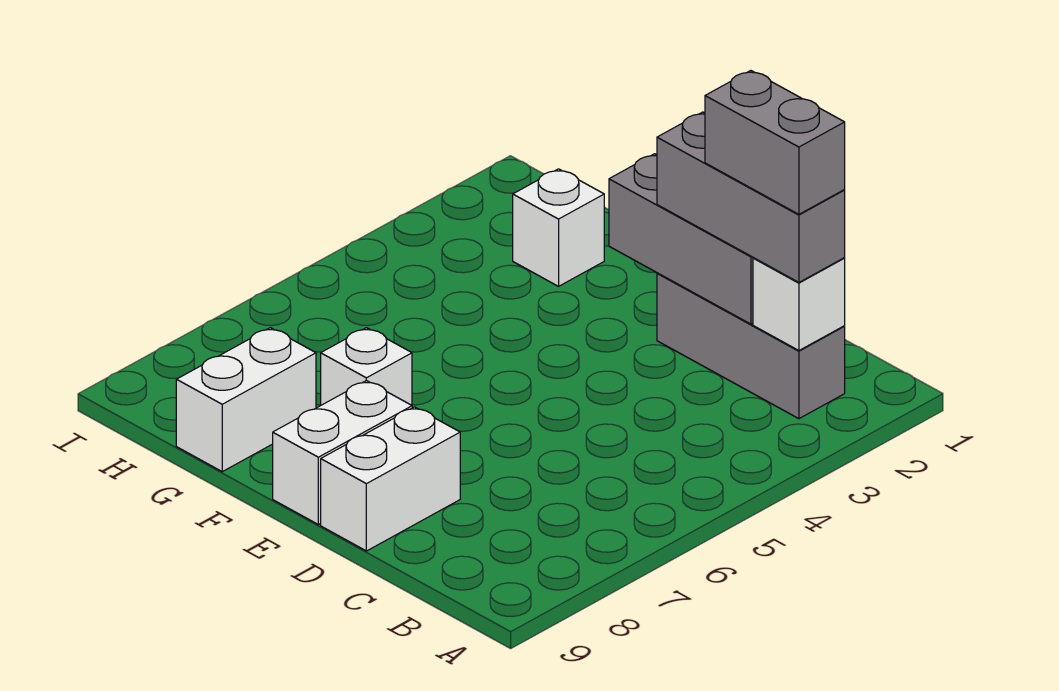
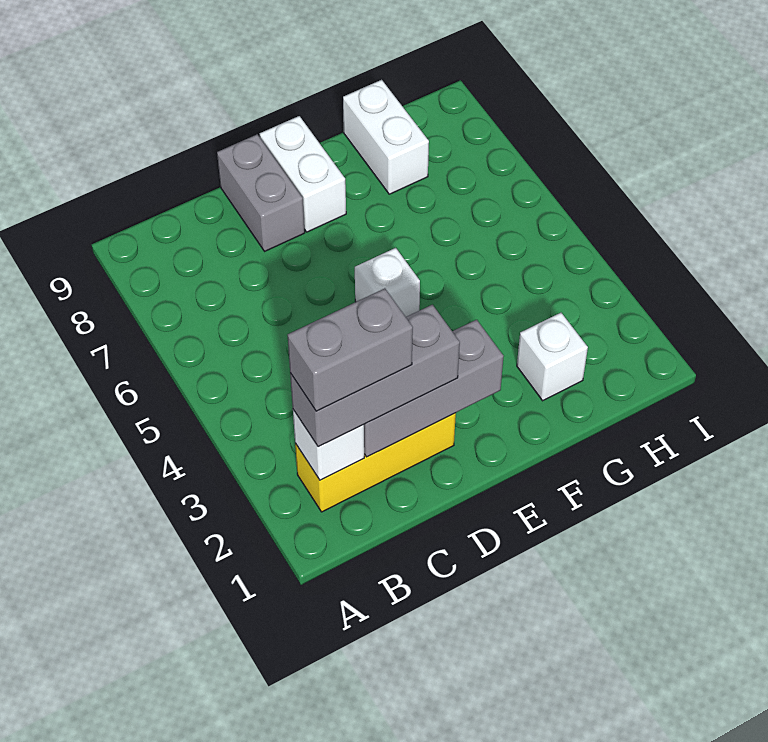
grey 1x3 brick [657,273,845,419] -> yellow 1x3 brick [295,413,456,512]
white 1x2 brick [321,407,460,551] -> grey 1x2 brick [217,134,305,251]
white 1x1 brick [321,328,412,405] -> white 1x1 brick moved to [355,248,420,317]

